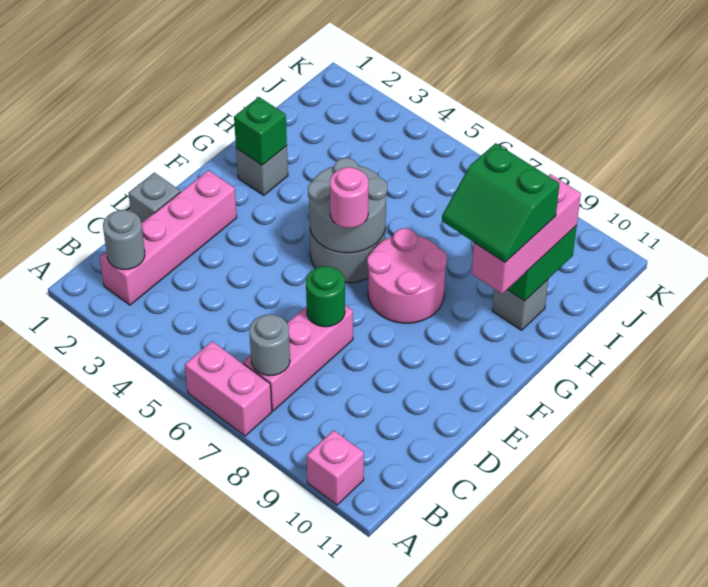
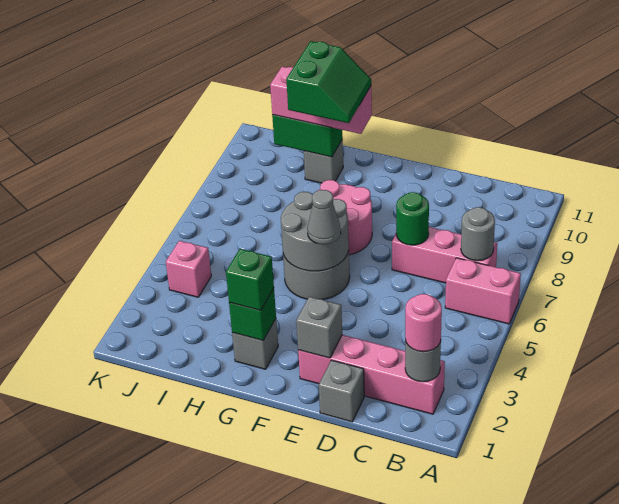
pink 1x2 brick [185,341,272,436] -> pink 1x2 brick turned to [445,258,521,324]
pink 1x1 brick [307,430,364,505] -> pink 1x1 brick moved to [166,241,211,297]
none -> grey 1x1 brick [296,297,342,358]
none -> grey 1x1 cone [307,190,341,244]
pink 1x1 round brick [330,167,368,228] -> pink 1x1 round brick moved to [405,294,442,352]
none -> green 1x1 brick [226,249,274,310]

